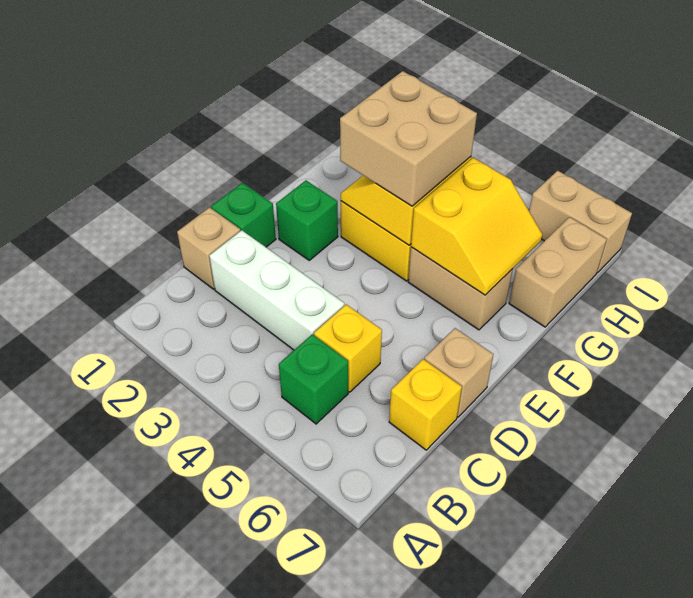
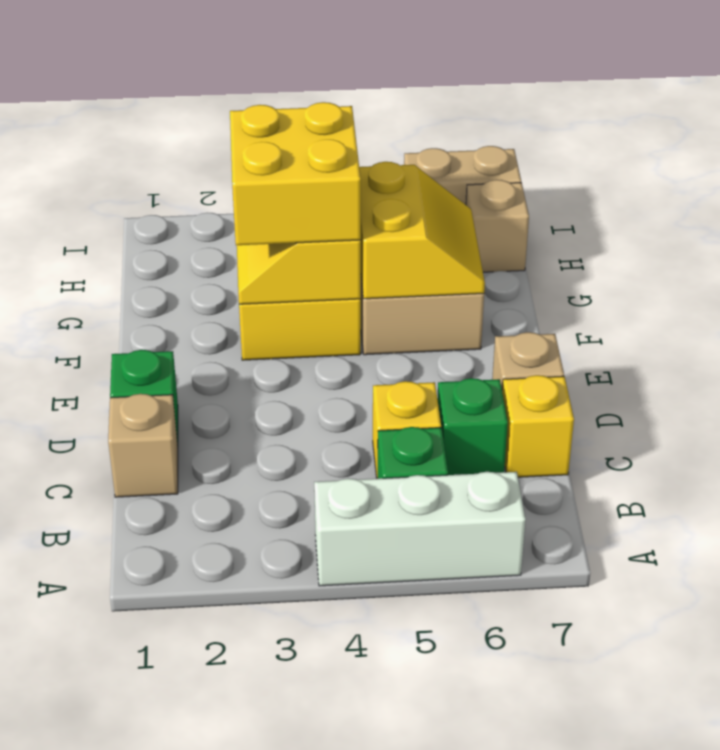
white 1x3 brick [209,230,344,350] -> white 1x3 brick moved to [314,472,526,586]
green 1x1 brick [276,181,338,260] -> green 1x1 brick moved to [437,378,508,475]
tan 2x2 brick [340,71,477,206] -> yellow 2x2 brick [230,102,361,245]
tan 1x2 brick [509,217,607,327] -> tan 1x1 brick [466,180,529,272]

